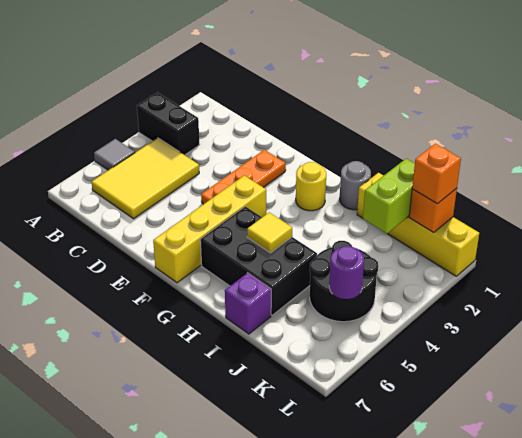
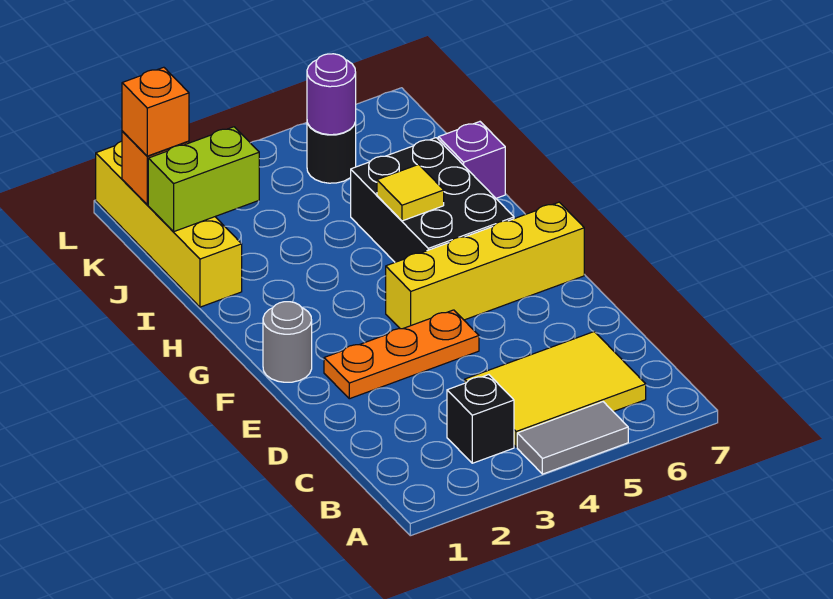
black 1x2 brick [137,93,200,155] -> black 1x1 brick [447,375,514,463]
grey 1x1 tile [94,139,135,170] -> grey 1x2 tile [517,402,628,474]
yellow 1x1 round brick [296,162,326,211] -> none
grey 1x1 round brick [340,161,371,210] -> grey 1x1 round brick moved to [263,302,312,382]
black 2x2 round brick [310,241,378,322] -> black 1x1 round brick [307,122,356,183]

